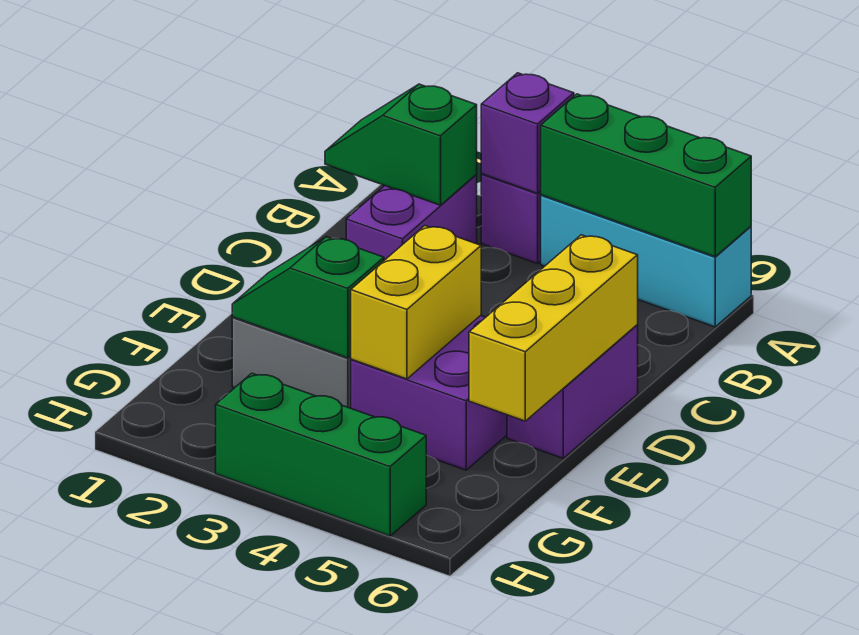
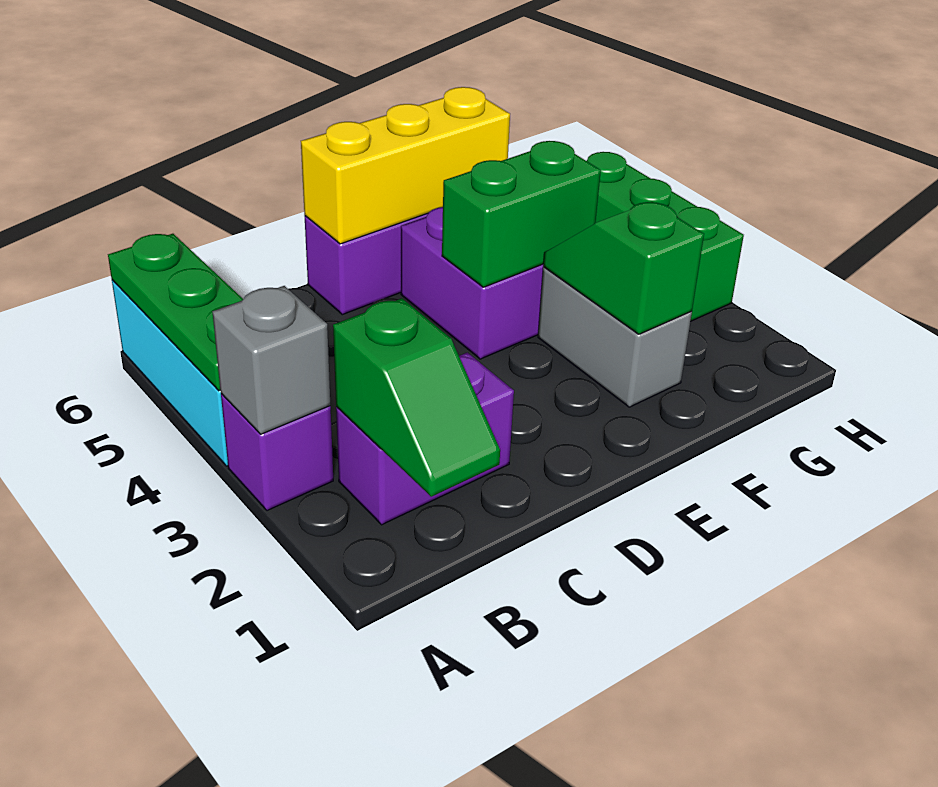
purple 1x1 brick [481,73,574,193] -> grey 1x1 brick [213,286,330,434]
green 1x3 brick [541,94,751,257] -> green 1x3 plate [108,234,243,391]
yellow 1x2 brick [351,226,481,379] -> green 1x2 brick [442,141,601,287]
green 1x2 slope [232,237,384,358] -> green 1x2 slope turned to [543,202,704,334]

